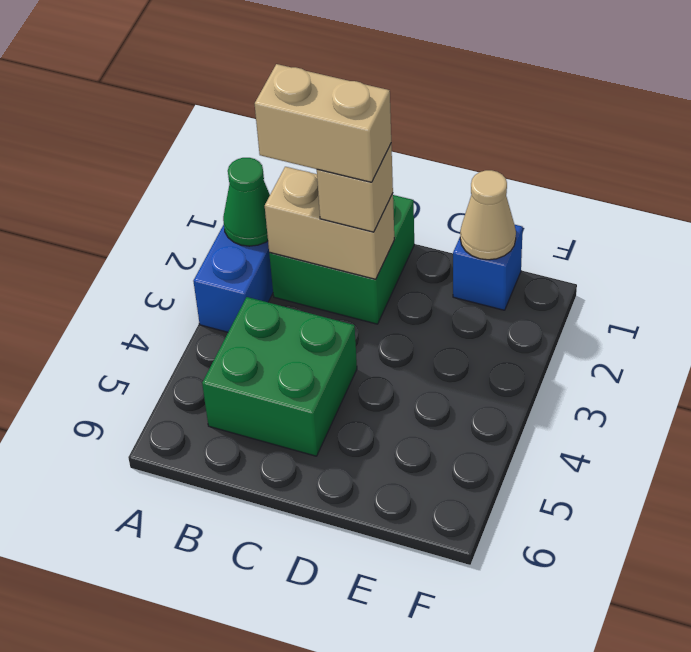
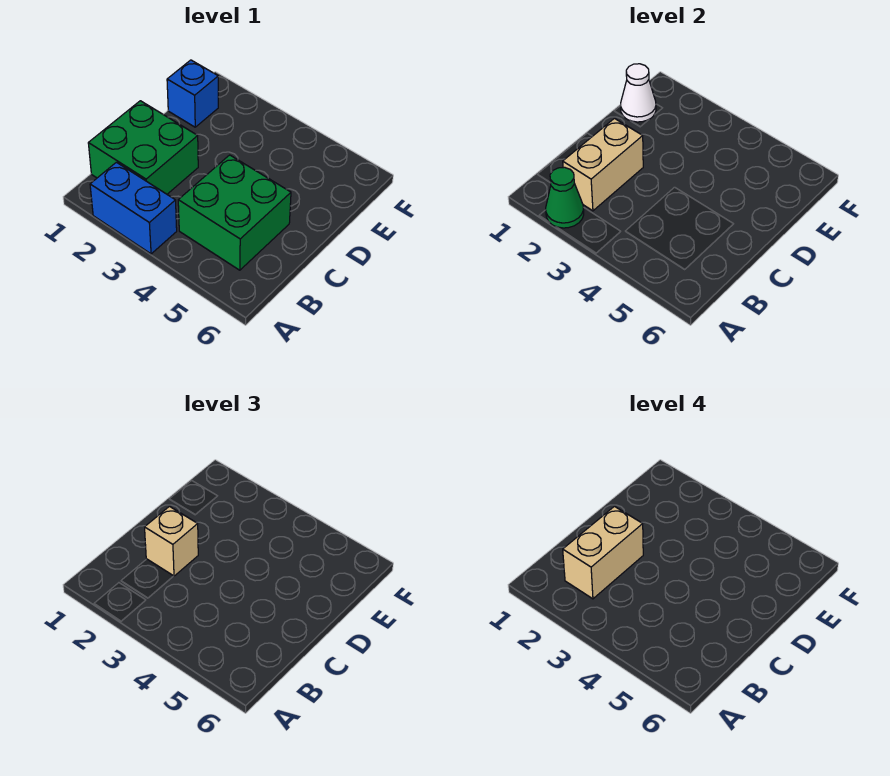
tan 1x1 cone [460,170,516,260] -> white 1x1 cone [621,64,656,122]

